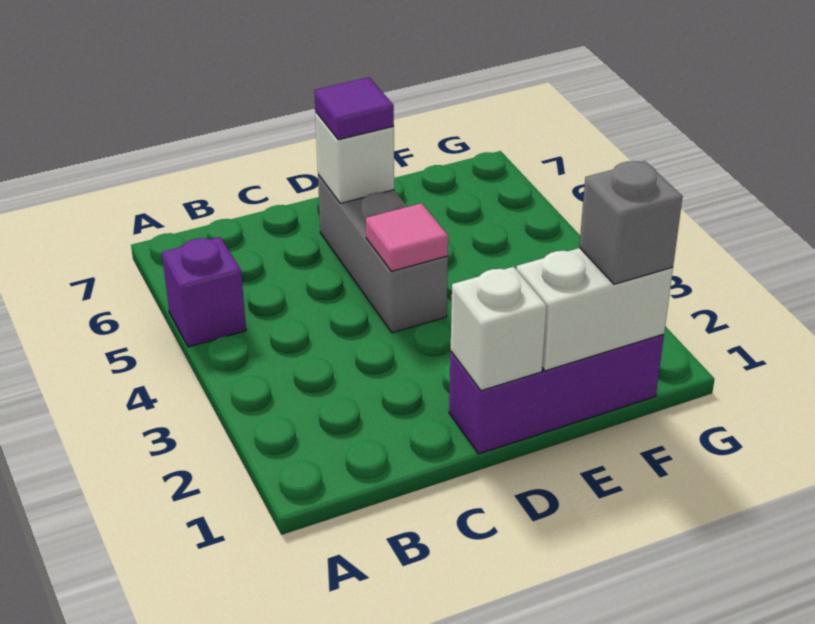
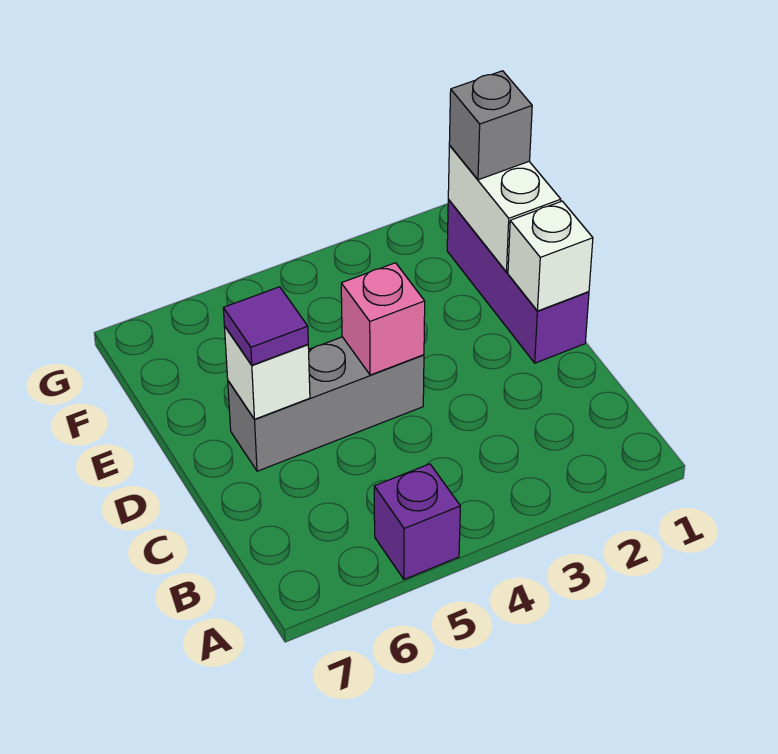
pink 1x1 tile [366,203,448,271] -> pink 1x1 brick [341,263,425,375]

